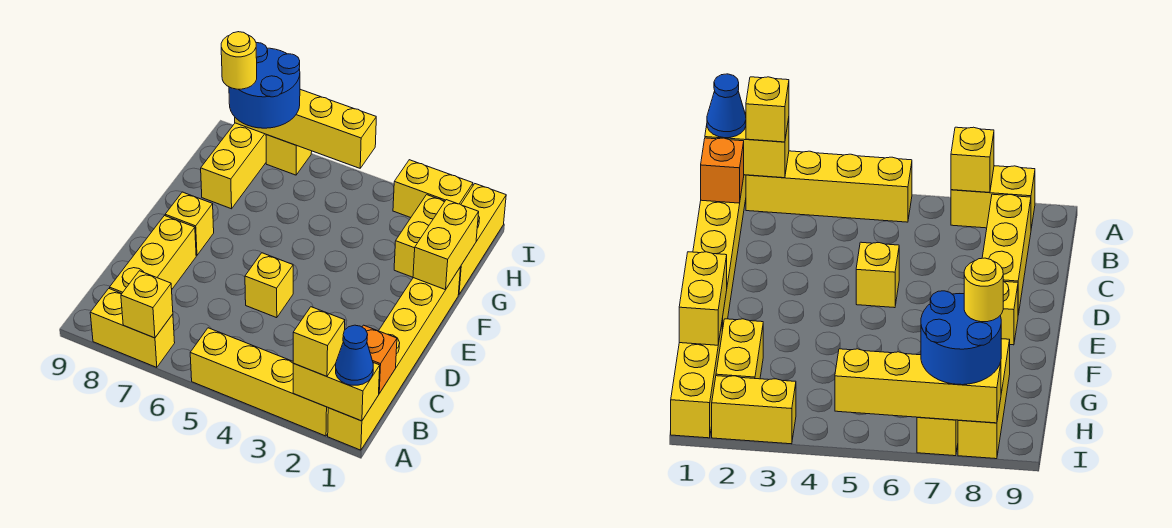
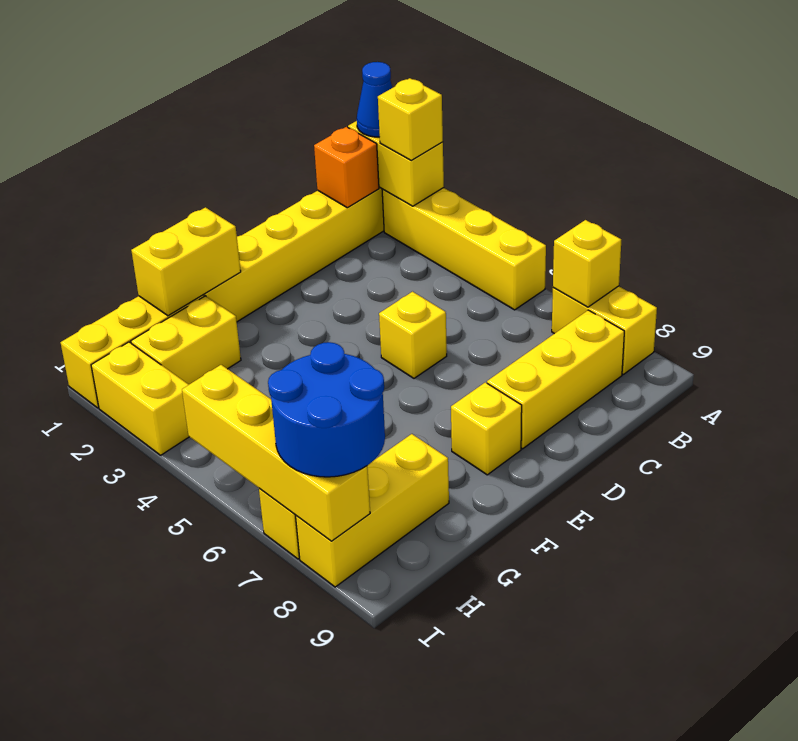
yellow 1x1 round brick [221,32,257,89] -> none

